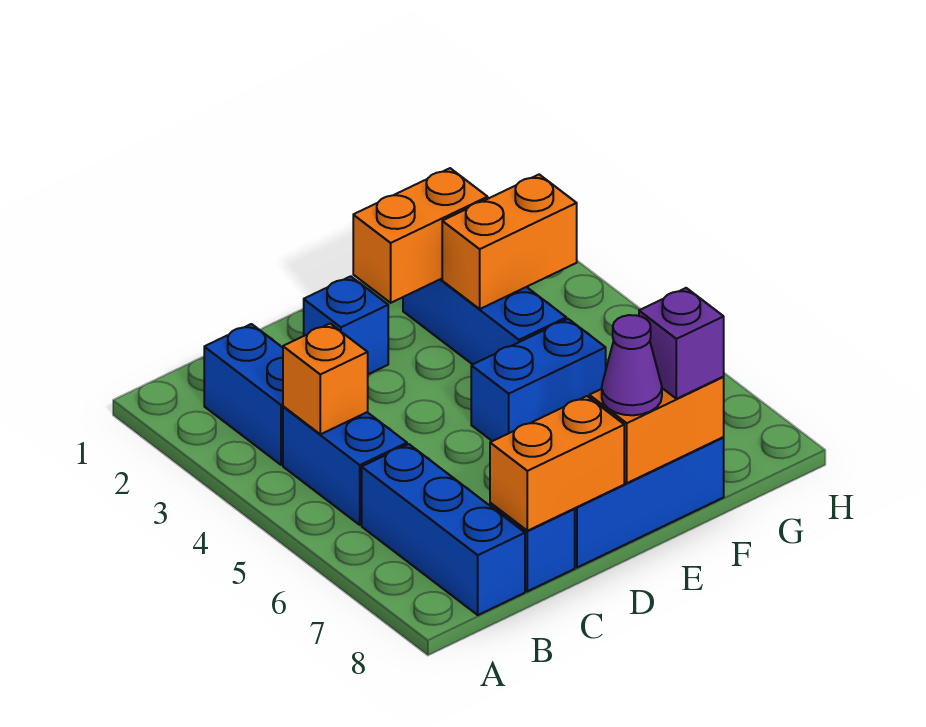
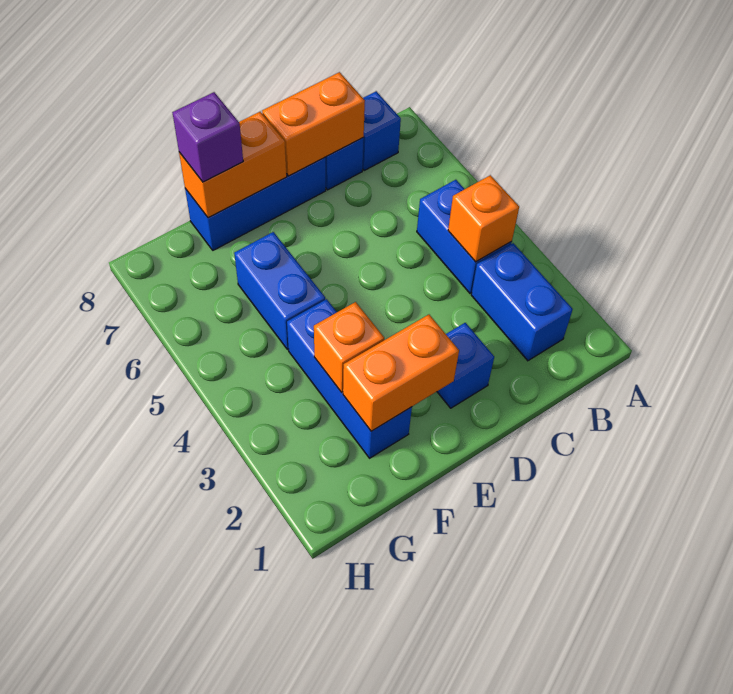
blue 1x3 brick [362,444,525,615] -> blue 1x1 brick [363,91,401,170]
blue 1x2 brick [471,319,606,441] -> blue 1x2 brick turned to [234,232,325,350]
purple 1x1 cone [602,315,662,415] -> none
orange 1x2 brick [442,175,577,309] -> orange 1x1 brick [314,302,384,392]

